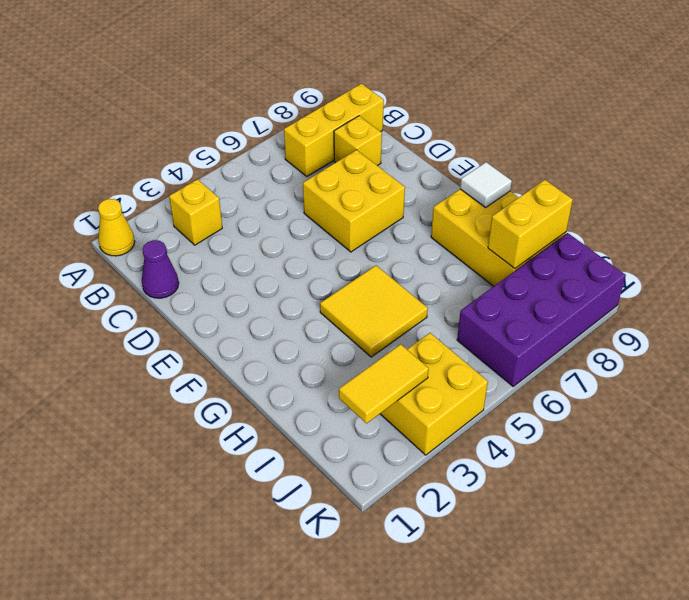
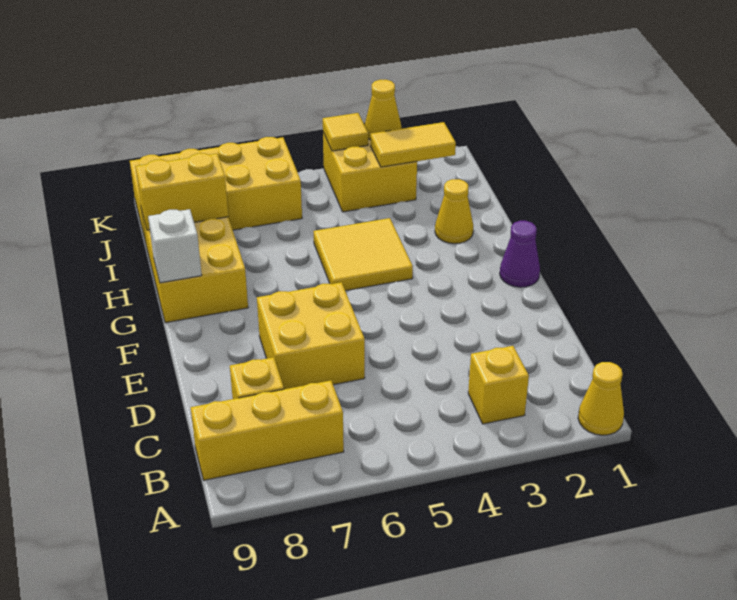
purple 1x1 cone [142,240,179,298] -> purple 1x1 cone moved to [500,221,540,287]
white 1x1 tile [460,162,512,207] -> white 1x1 brick [148,209,202,283]
none -> yellow 1x1 cone [435,179,473,244]
purple 2x4 brick [457,233,626,386] -> yellow 2x4 brick [130,137,302,242]
none -> yellow 1x1 cone [365,80,401,140]
none -> yellow 1x1 tile [323,113,368,151]

